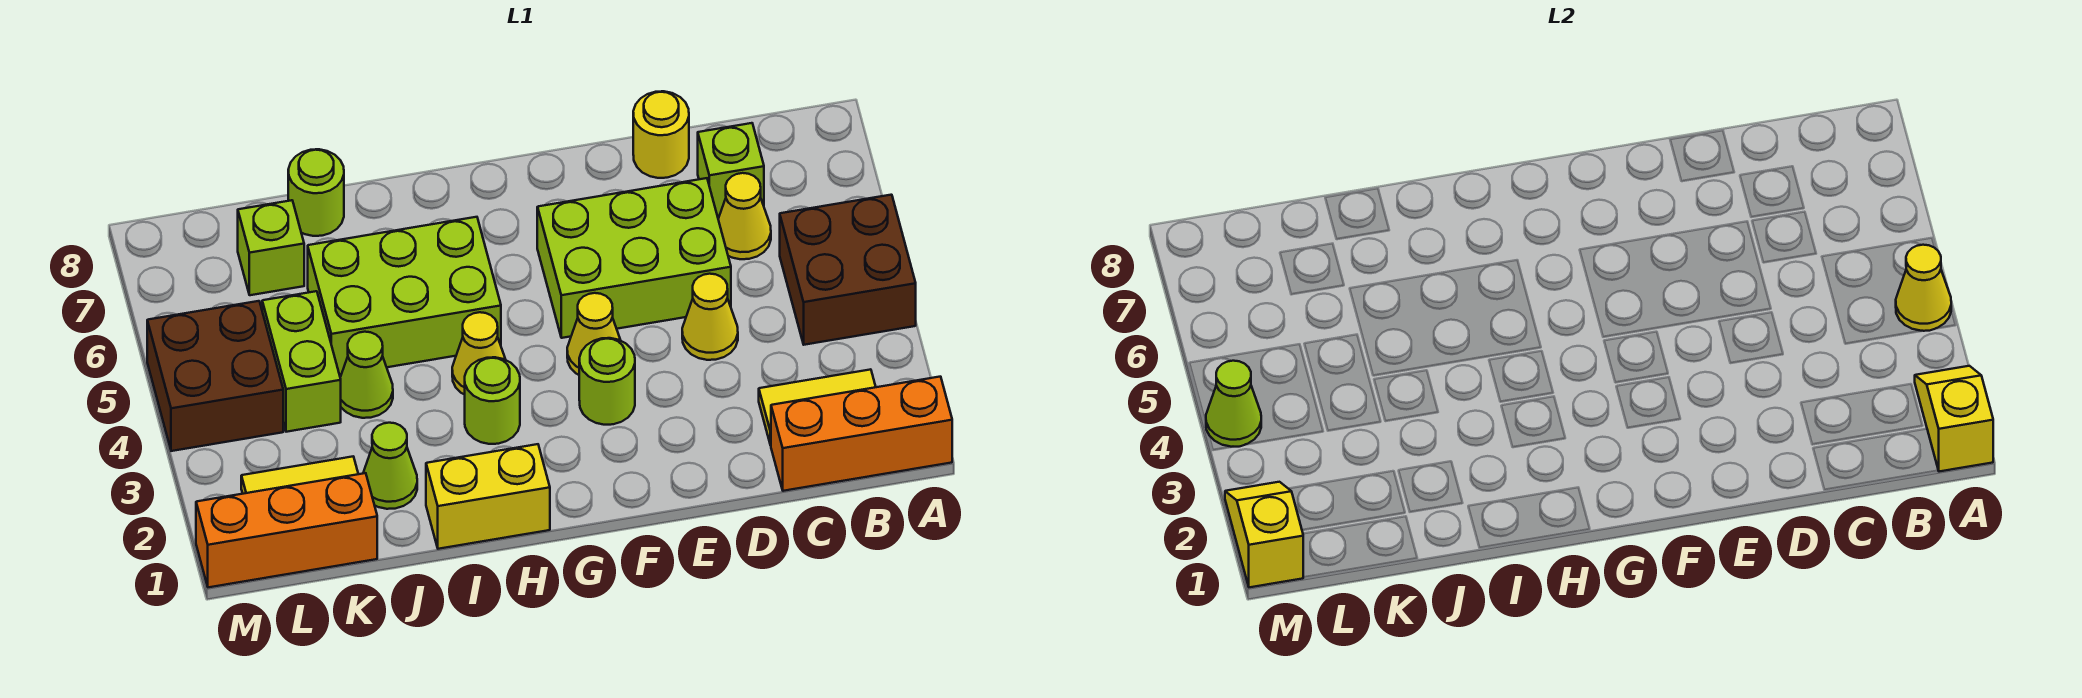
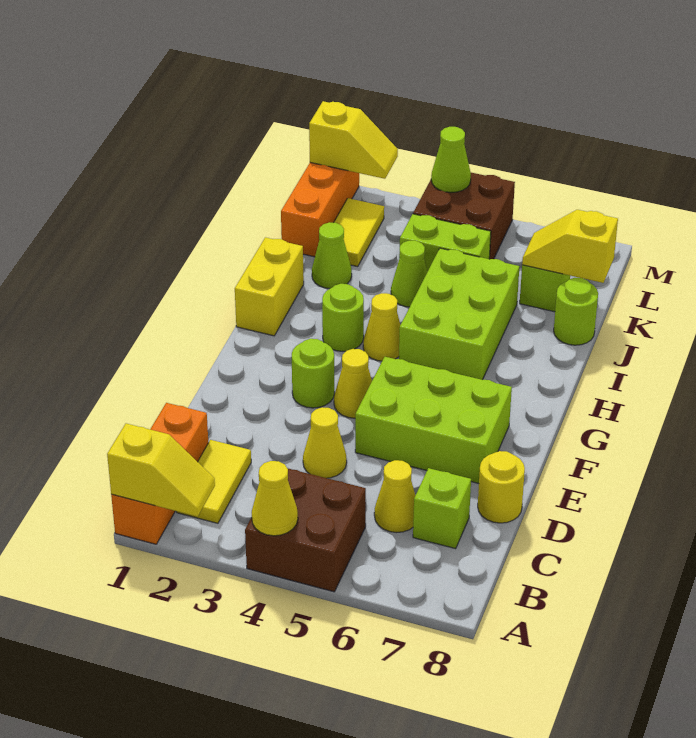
lime 2x3 brick [537,178,731,338] -> lime 2x3 brick turned to [355,357,512,483]
none -> yellow 1x2 slope [522,210,618,283]

